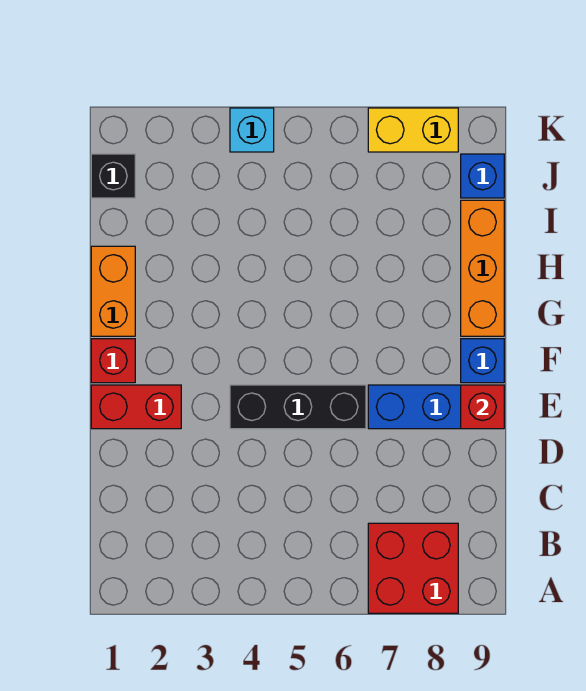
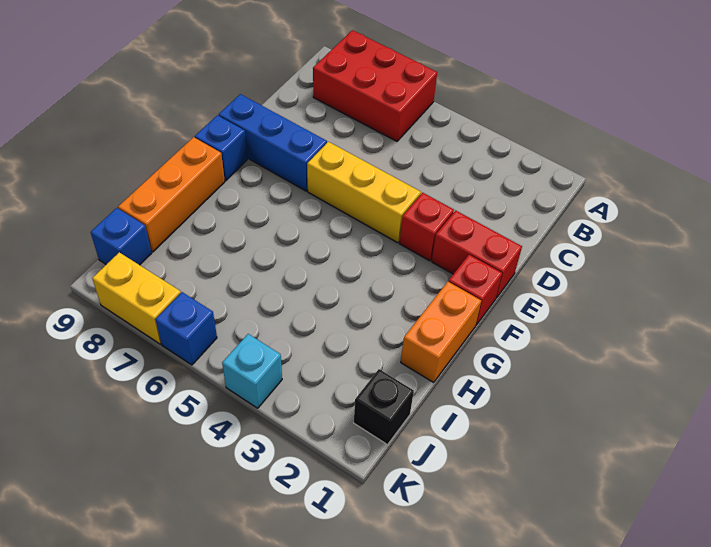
red 2x2 brick [368,523,458,613] -> red 2x3 brick [313,30,437,141]
black 1x3 brick [230,385,366,429] -> yellow 1x3 brick [307,142,421,243]
red 1x1 brick [461,385,504,429] -> red 1x1 brick moved to [400,193,454,261]
none -> blue 1x1 brick [156,292,217,365]

